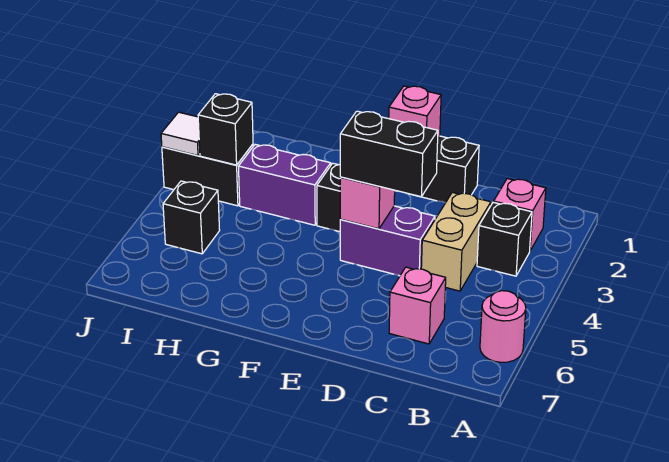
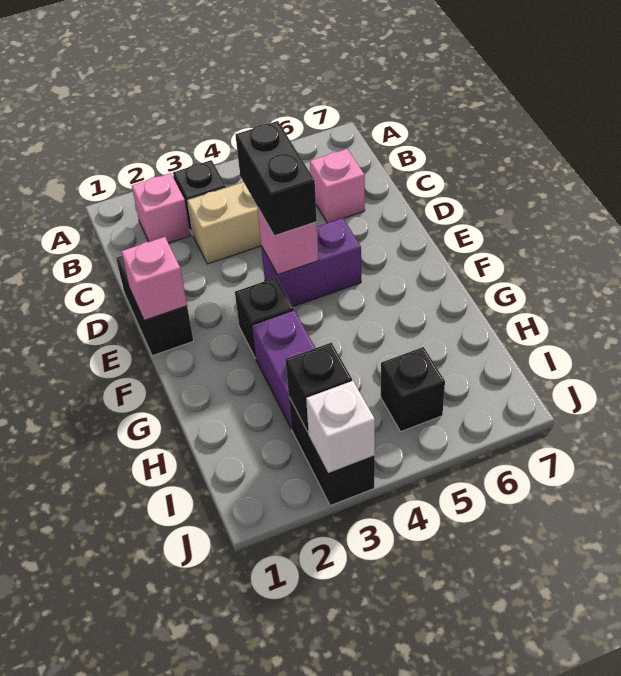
pink 1x1 round brick [480,291,526,362] -> none
purple 1x2 brick [340,206,435,276] -> purple 1x2 brick turned to [261,218,361,307]
white 1x1 tile [161,112,200,156] -> white 1x1 brick [306,381,375,472]

